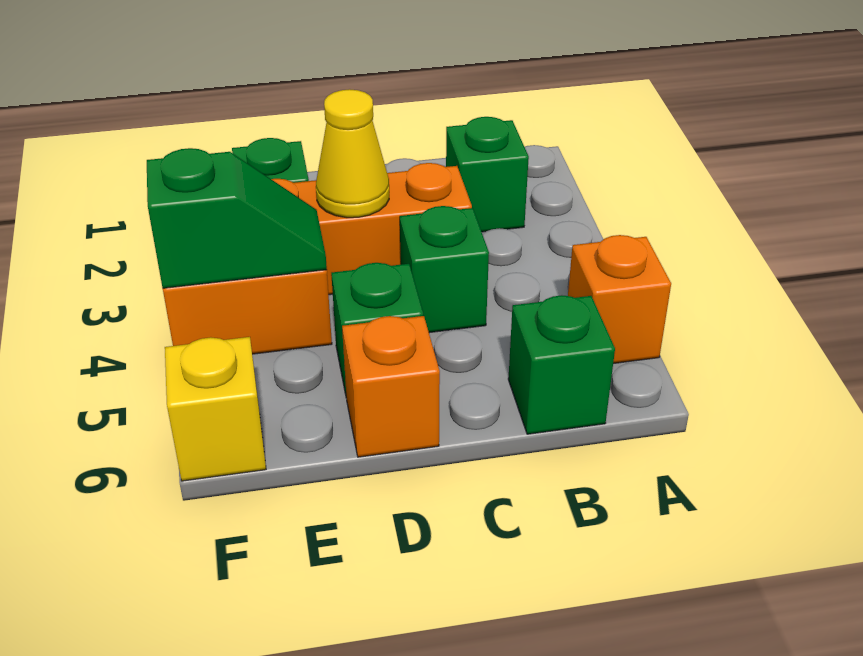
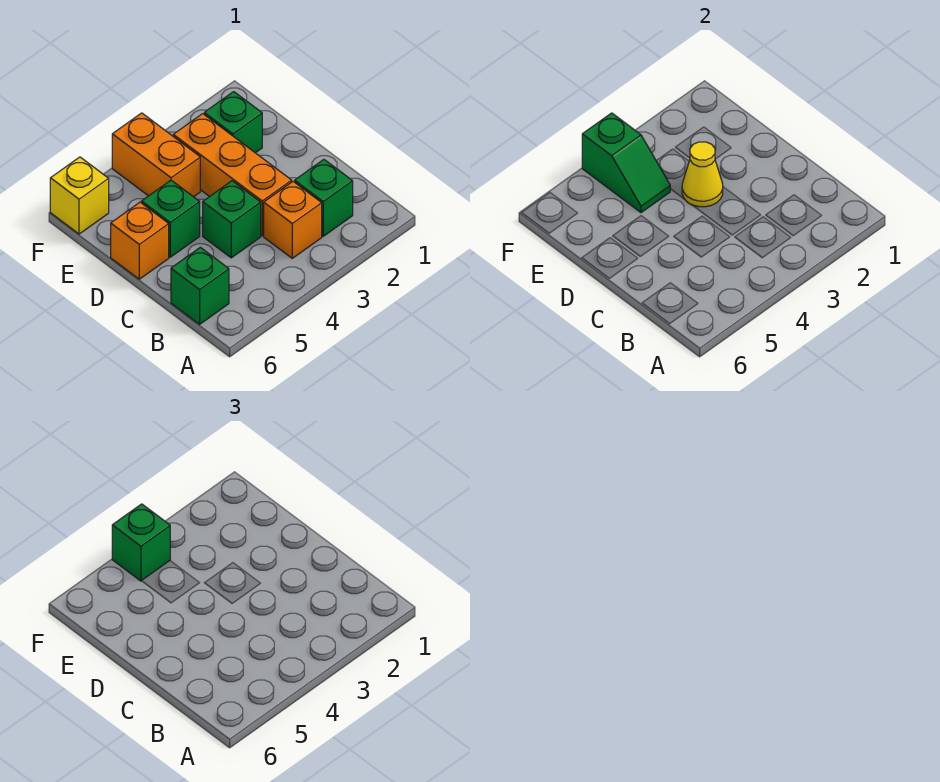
orange 1x1 brick [568,235,671,364] -> orange 1x1 brick moved to [264,182,322,258]
none -> green 1x1 brick [112,504,170,581]

